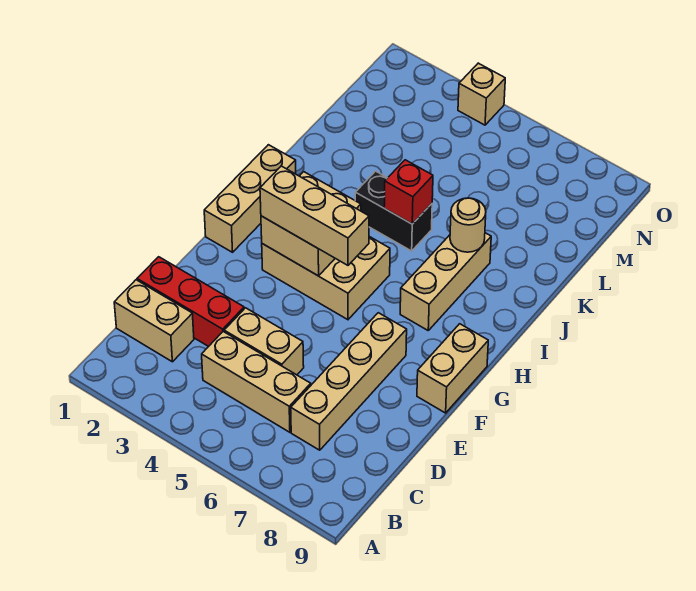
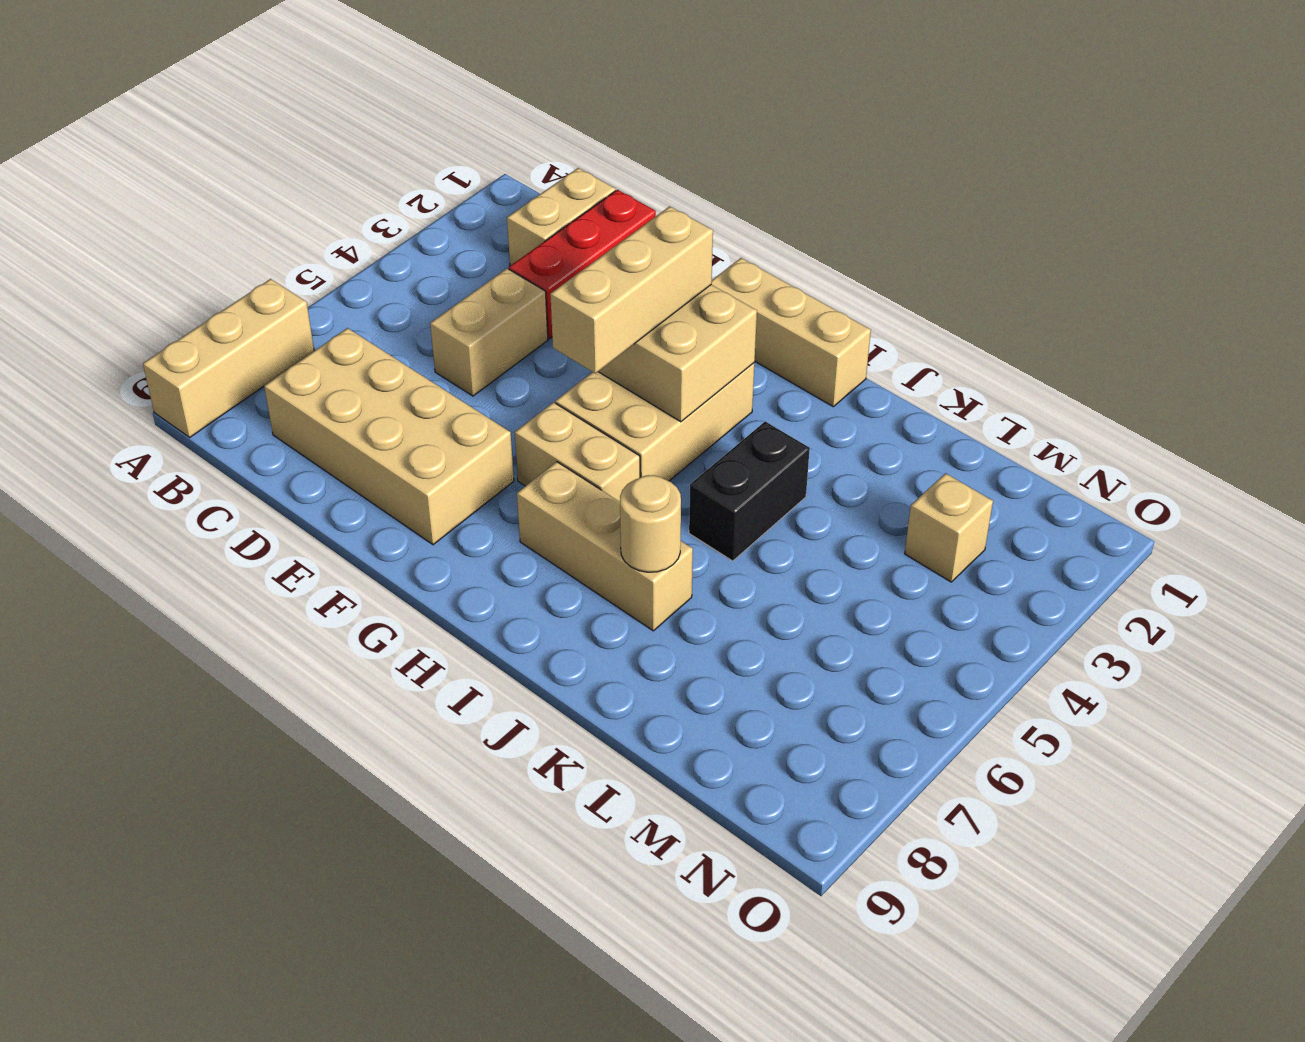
tan 1x3 brick [202,332,311,432] -> tan 1x3 brick moved to [143,279,314,437]
tan 1x4 brick [291,313,407,450] -> tan 2x4 brick [264,328,514,545]
tan 1x2 brick [417,324,488,413] -> tan 1x2 brick moved to [515,402,640,502]
red 1x1 brick [384,160,433,224] -> none
tan 1x1 brick [458,63,505,125] -> tan 1x1 brick moved to [905,473,993,582]

